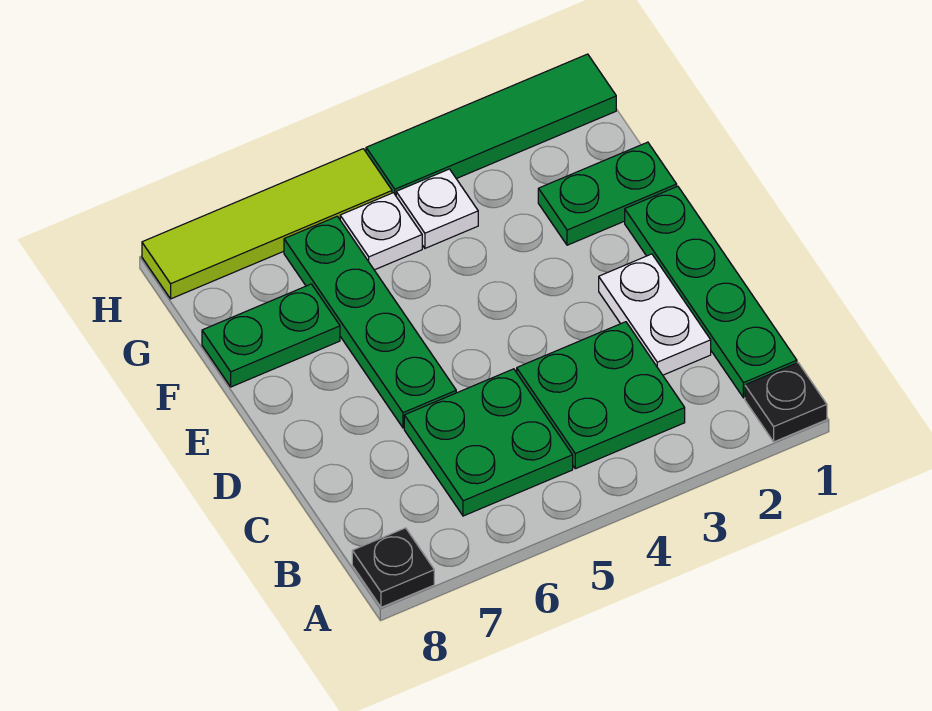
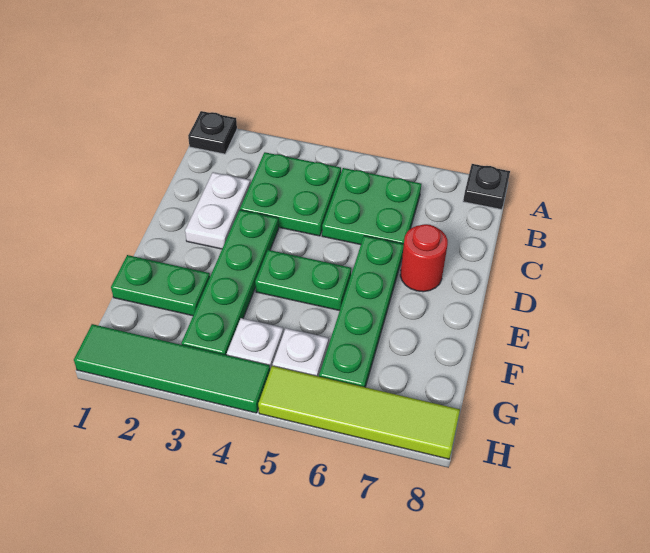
green 1x4 plate [625,186,797,398] -> green 1x4 plate moved to [182,210,279,355]
none -> red 1x1 round brick [400,224,448,292]
green 1x2 plate [202,284,340,387] -> green 1x2 plate moved to [255,250,351,311]

